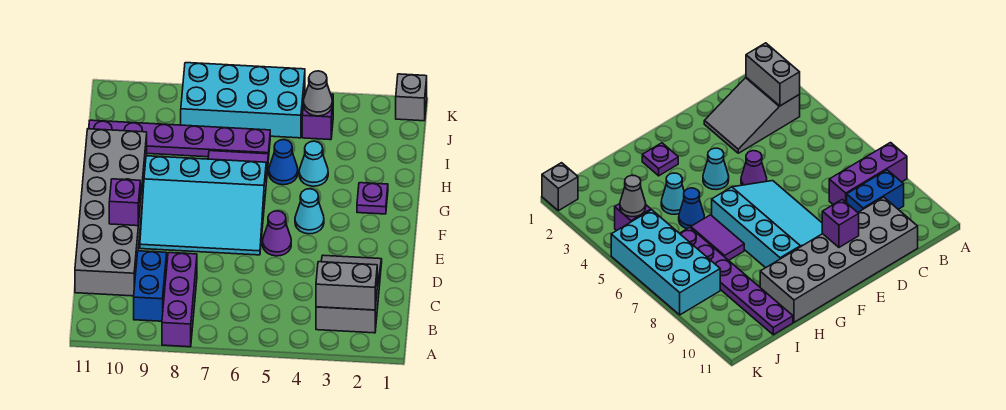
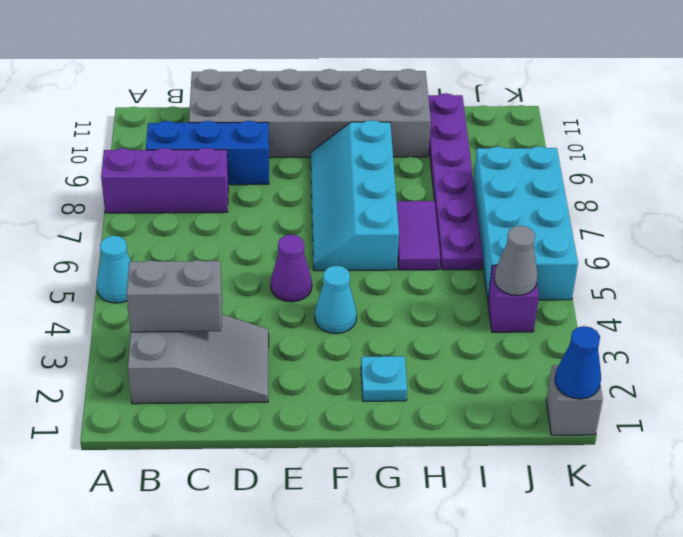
grey 1x2 brick [316,262,377,310] -> grey 1x2 brick turned to [127,260,222,332]
blue 1x2 brick [134,251,167,321] -> blue 1x3 brick [146,121,269,185]
cyan 3x4 slope [140,156,266,255] -> cyan 2x4 slope [311,120,399,271]
purple 1x1 brick [109,179,140,226] -> none
purple 1x1 plate [357,183,388,214] -> cyan 1x1 plate [361,356,407,401]
cyan 1x1 cone [299,141,328,186] -> cyan 1x1 cone moved to [97,236,131,303]
blue 1x1 cone [269,140,298,185] -> blue 1x1 cone moved to [555,326,601,399]

